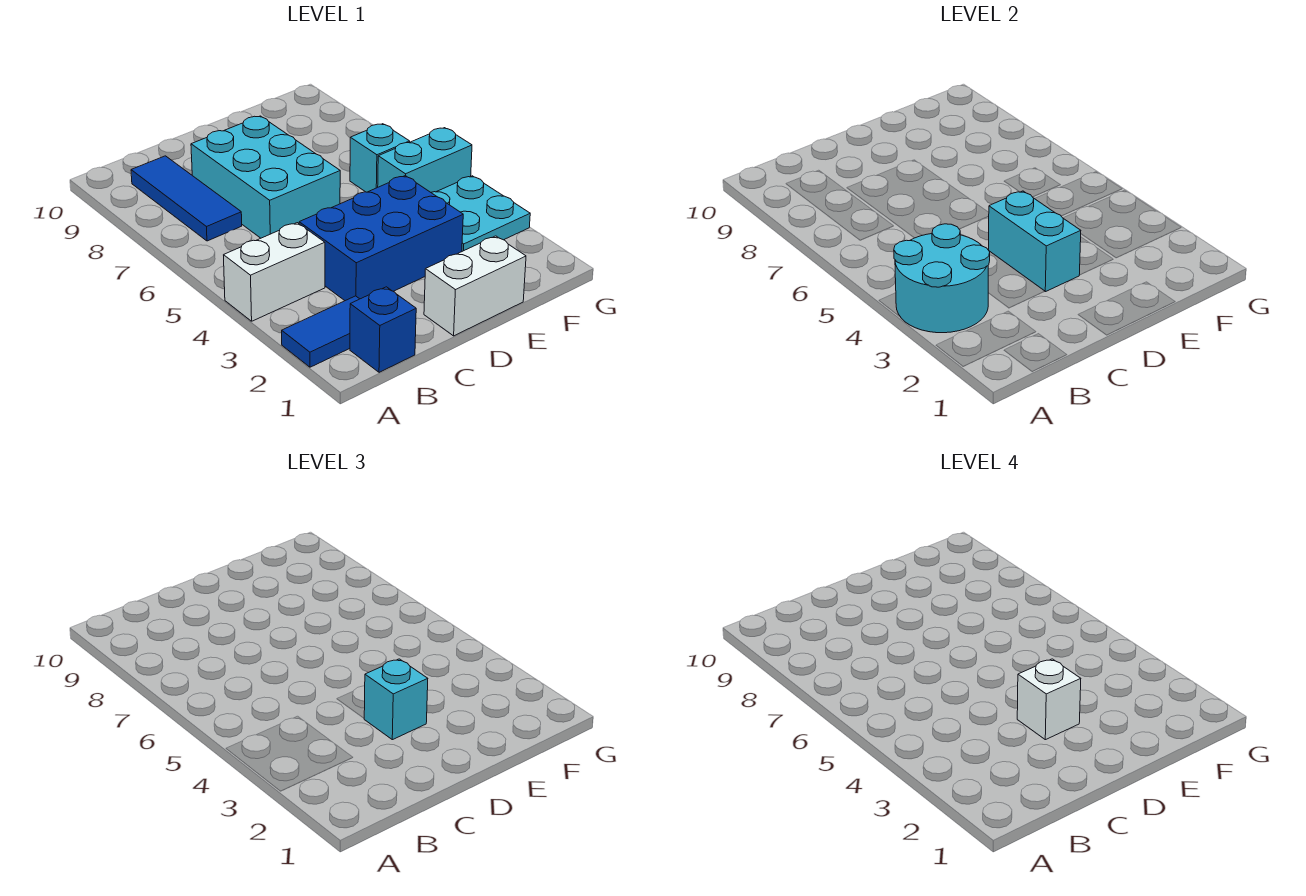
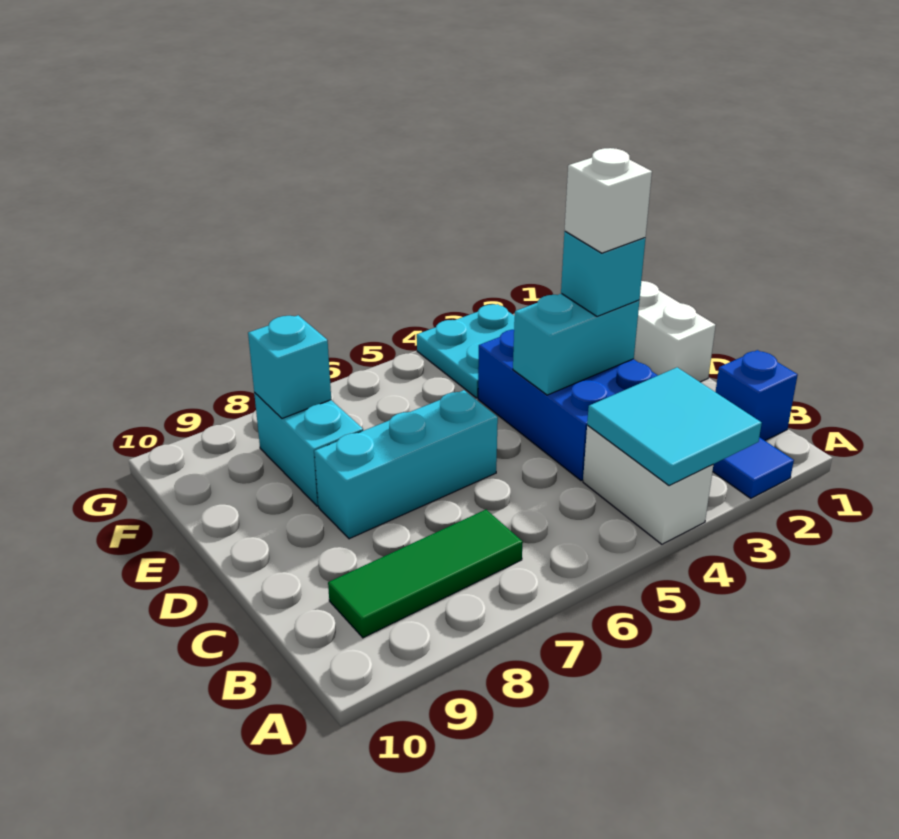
cyan 2x2 round brick [894,224,990,333] -> cyan 2x2 tile [587,367,762,486]
blue 1x3 tile [131,156,242,241] -> green 1x3 tile [328,510,523,638]
cyan 2x3 brick [191,116,340,238] -> cyan 1x3 brick [314,390,498,539]
cyan 1x2 brick [378,128,472,192] -> cyan 1x2 brick moved to [254,393,363,506]
cyan 1x1 brick [350,124,410,192] -> cyan 1x1 brick moved to [248,315,331,418]

